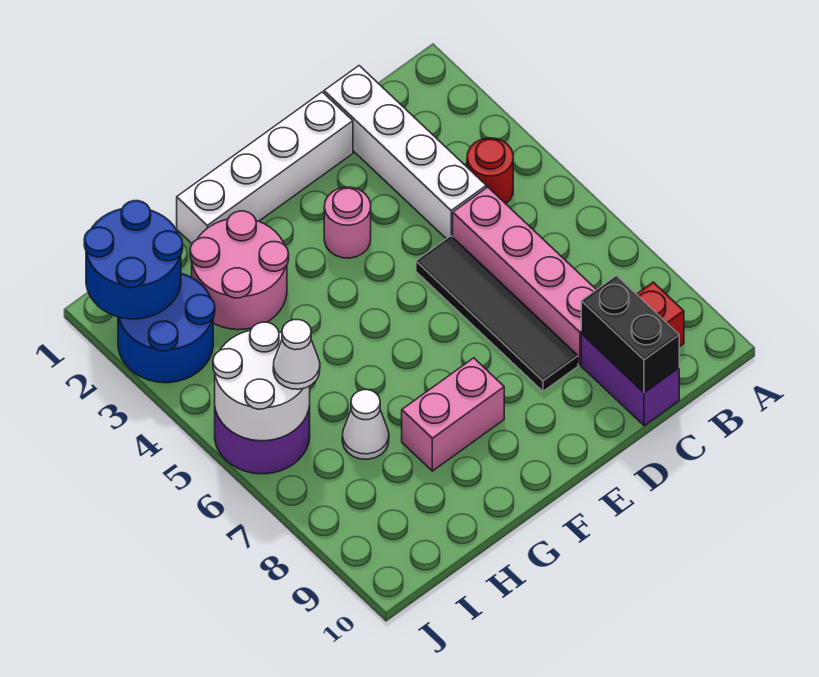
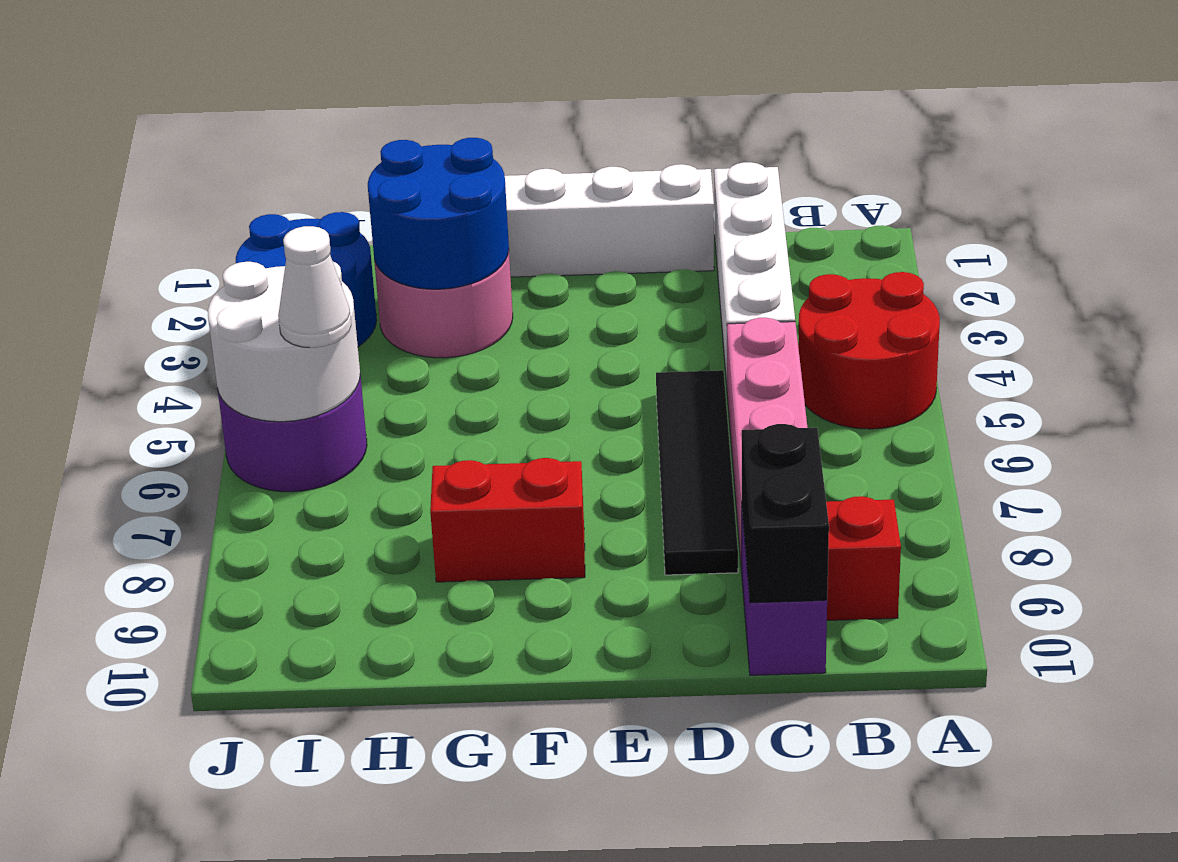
red 1x1 round brick [467,138,513,204] -> red 2x2 round brick [798,272,940,429]
pink 1x1 round brick [324,187,371,258] -> none
pink 1x2 brick [402,358,504,471] -> red 1x2 brick [430,458,585,582]
white 1x1 cone [342,390,389,459] -> none
blue 2x2 round brick [84,201,183,319] -> blue 2x2 round brick moved to [368,138,509,289]

